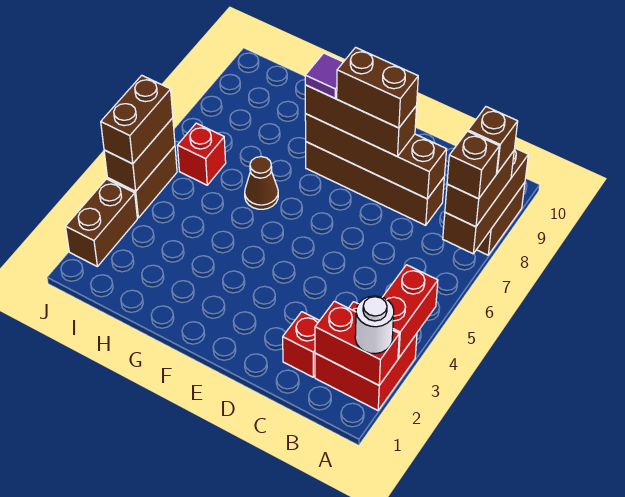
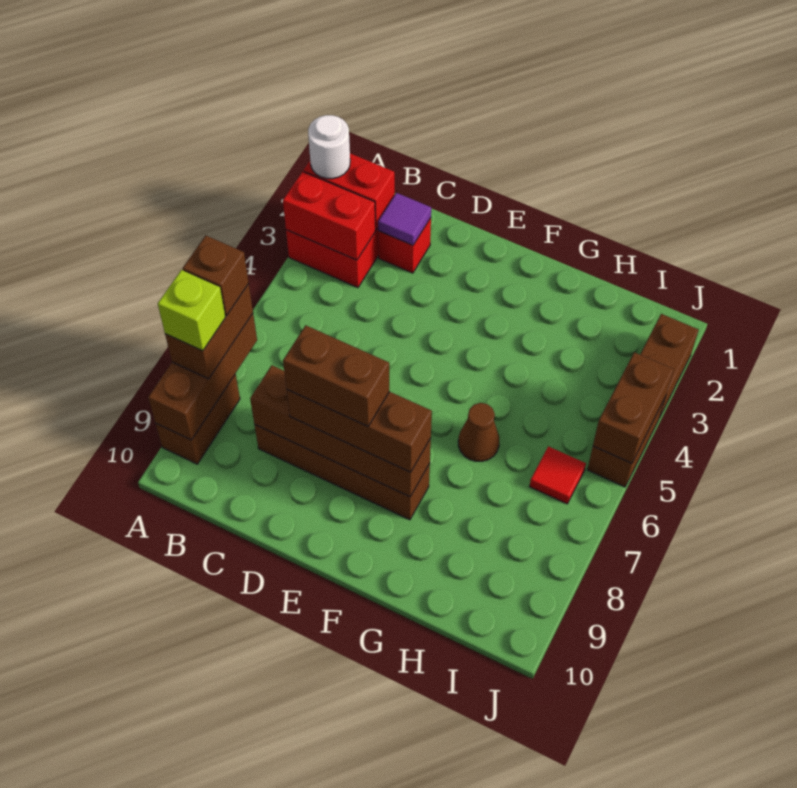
red 1x2 brick [382,265,438,358] -> red 1x2 brick turned to [283,172,376,260]
brown 1x1 brick [468,107,518,173] -> lime 1x1 brick [158,270,226,351]
purple 1x1 tile [305,53,343,98] -> purple 1x1 tile moved to [378,193,431,245]
red 1x1 brick [177,123,226,185] -> red 1x1 tile [530,446,586,504]
brown 1x2 brick [101,75,173,164] -> none

